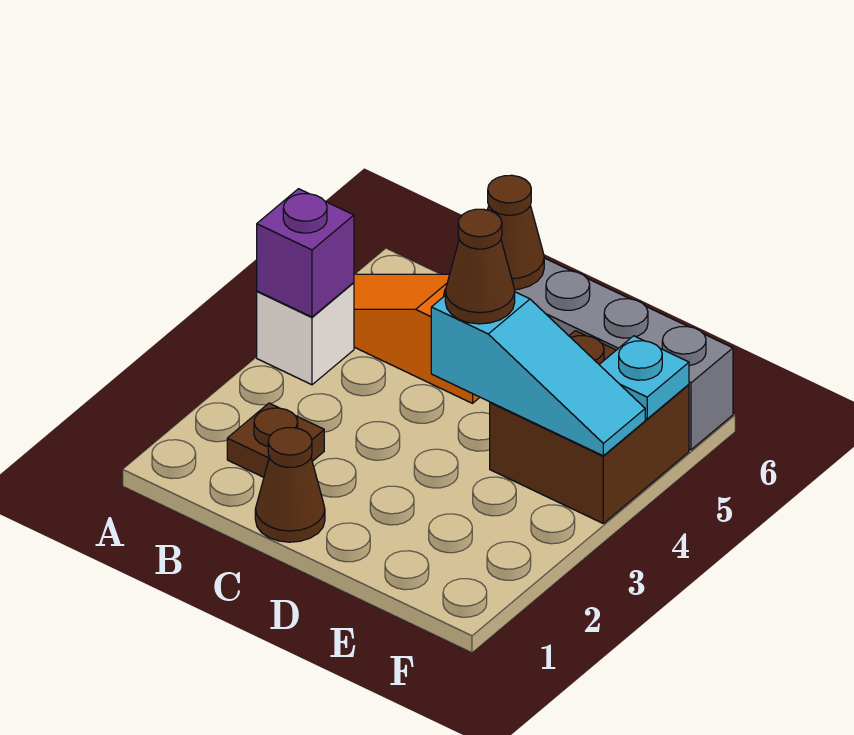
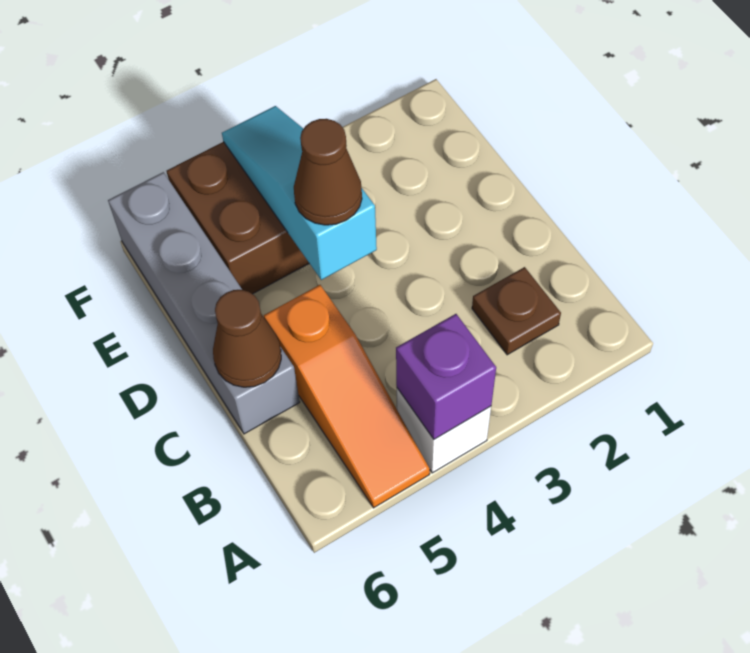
brown 1x1 cone [255,428,325,542] -> none
cyan 1x1 plate [599,336,689,419] -> none

